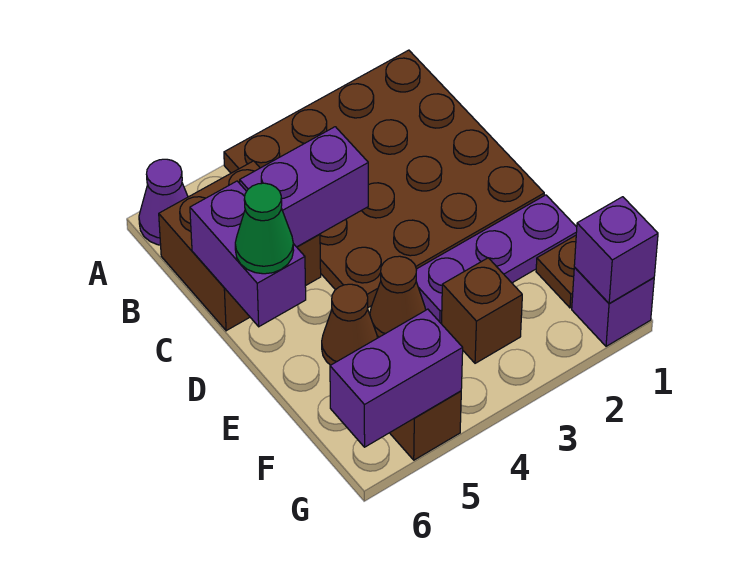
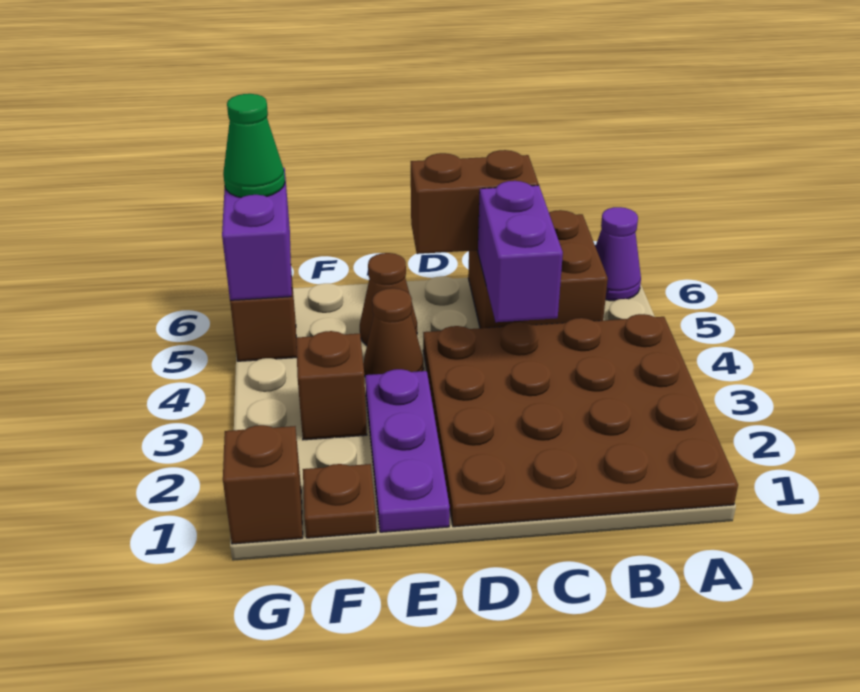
purple 1x2 brick [190,181,306,327] -> brown 1x2 brick [411,150,539,254]
green 1x1 cone [235,183,294,274] -> green 1x1 cone moved to [223,94,285,197]
purple 1x1 brick [572,267,654,346] -> brown 1x1 brick [223,425,303,544]
purple 1x1 brick [574,197,658,304] -> none

